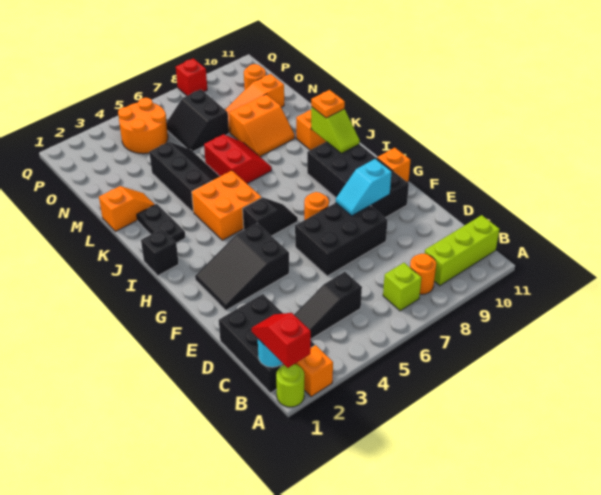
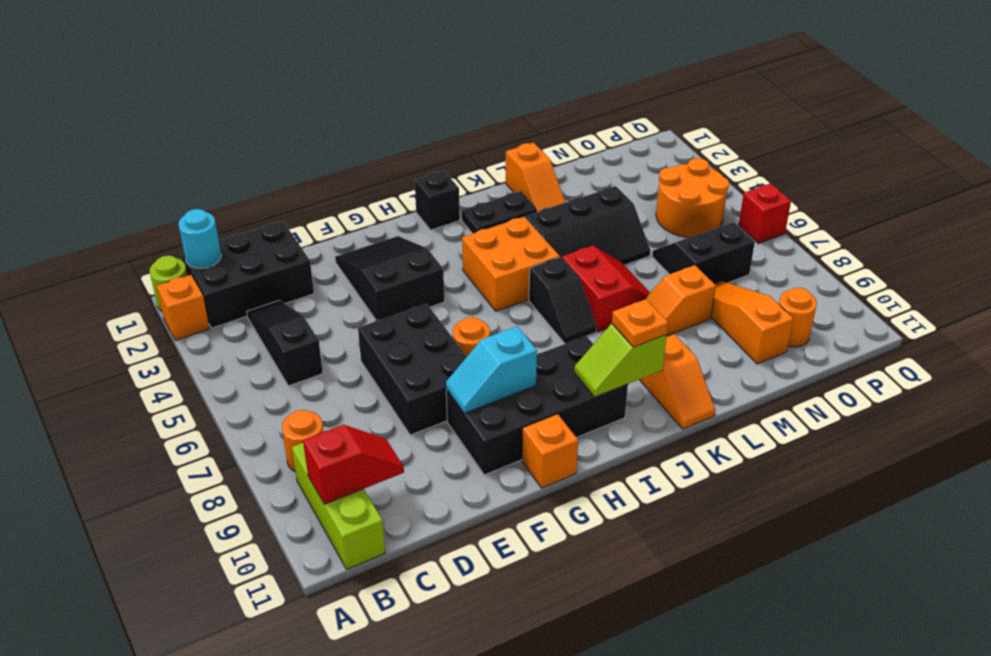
red 1x2 slope [252,313,311,368] -> red 1x2 slope moved to [303,425,404,504]
lime 1x1 brick [383,263,421,311] -> none
cyan 1x2 slope [336,159,392,216] -> cyan 1x2 slope turned to [446,326,537,413]
black 1x2 slope [243,197,298,236] -> black 1x2 slope moved to [529,257,596,344]
red 2x2 slope [204,134,272,184] -> red 2x2 slope turned to [562,246,650,332]
orange 2x2 slope [229,94,295,156] -> orange 1x2 slope [645,265,716,336]
red 1x1 brick [176,58,207,96] -> red 1x1 brick moved to [739,183,791,243]

